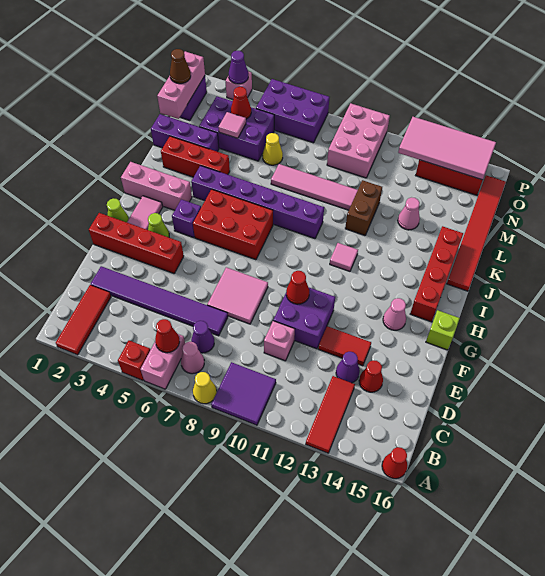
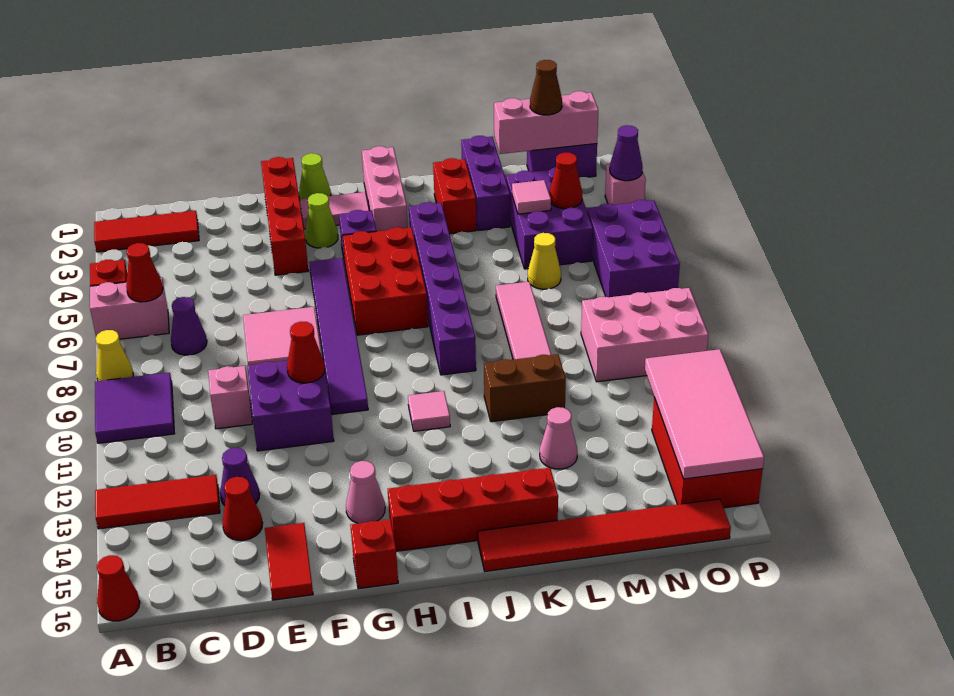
pink 1x1 cone [181,342,204,374] -> none
purple 1x6 tile [91,266,228,336] -> purple 1x6 tile moved to [309,258,368,414]
red 1x2 tile [318,326,371,366] -> red 1x2 tile moved to [265,523,313,600]
lime 1x1 brick [426,310,460,350] -> red 1x1 brick [350,519,398,589]
red 1x3 brick [161,136,230,177] -> red 1x2 brick [433,158,476,234]

